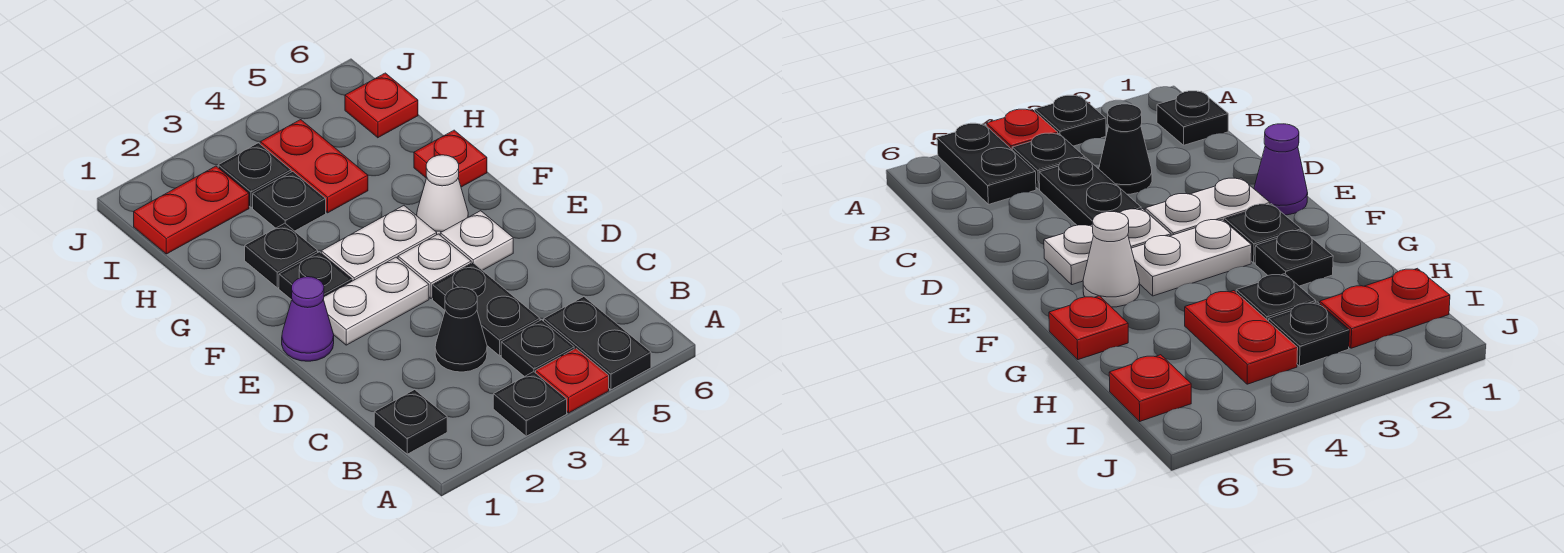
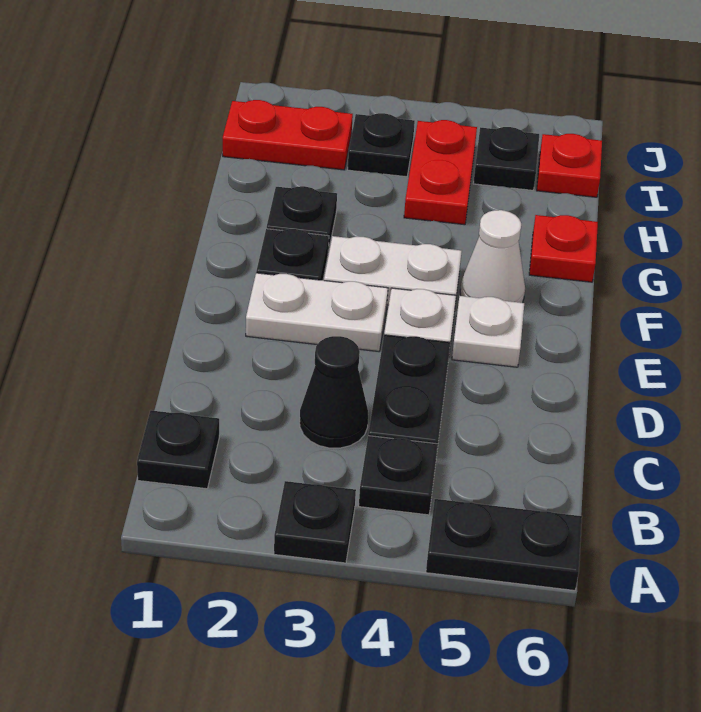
red 1x1 plate [536,349,609,413] -> none
black 1x2 plate [544,297,651,390] -> black 1x2 plate turned to [426,499,582,590]
purple 1x1 cone [282,277,334,361] -> none
black 1x1 plate [253,172,326,231] -> black 1x1 plate moved to [473,127,539,190]

